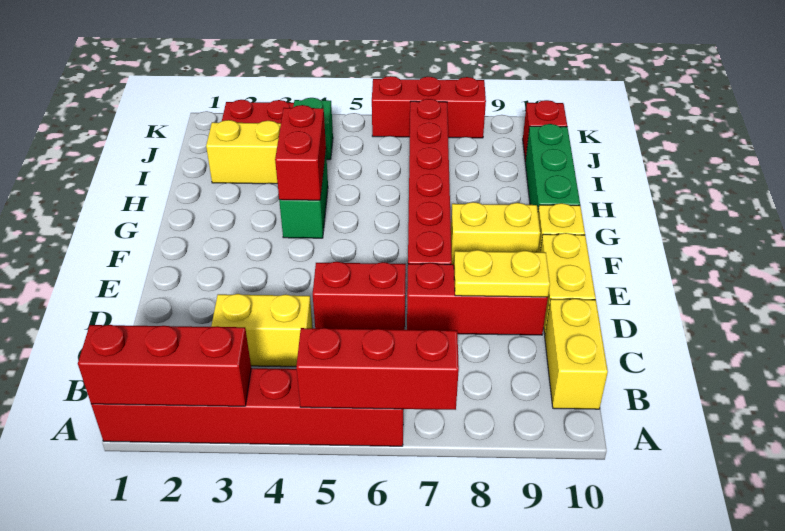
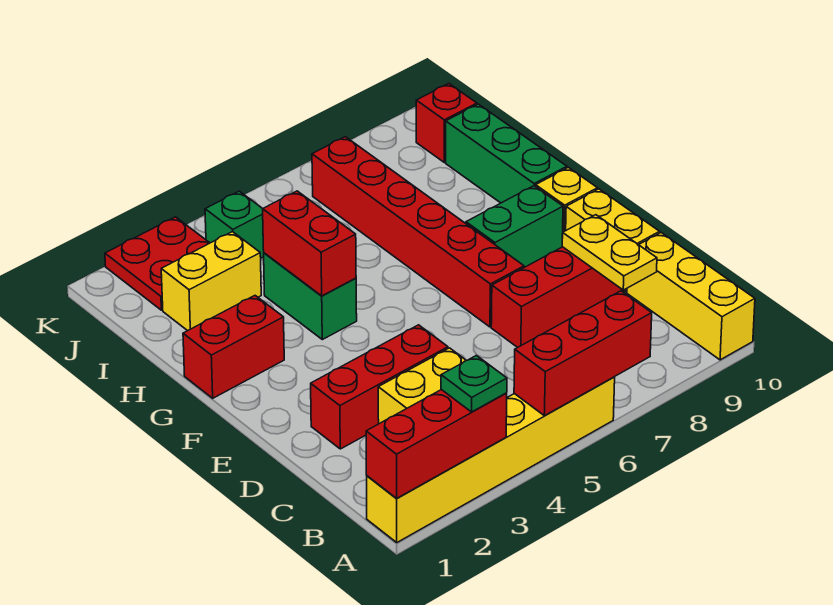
red 1x6 brick [91,368,403,446] -> yellow 1x6 brick [367,377,615,542]
none -> green 1x1 plate [441,355,507,412]
yellow 1x2 brick [545,299,608,409] -> yellow 1x3 brick [627,233,755,360]
red 1x2 brick [313,262,406,330] -> red 1x2 brick moved to [183,296,284,398]
yellow 1x2 plate [454,250,550,297] -> yellow 1x2 plate turned to [562,215,657,290]
yellow 1x2 brick [451,202,540,264] -> green 1x2 brick [466,186,563,267]
red 1x3 brick [372,76,486,138] -> red 1x3 brick moved to [311,325,448,449]

